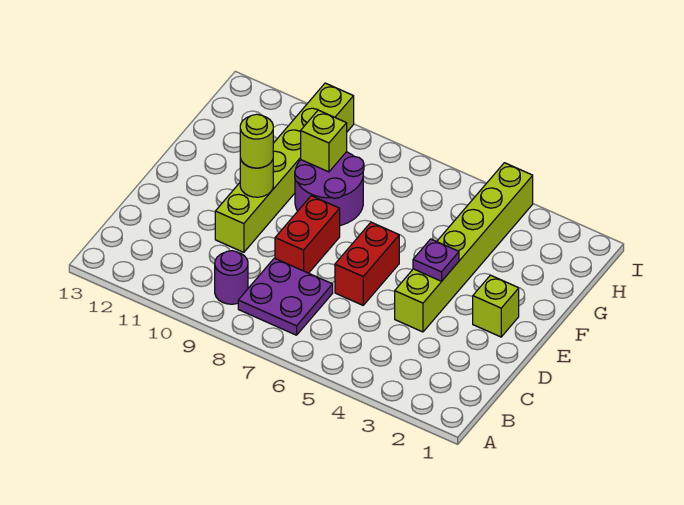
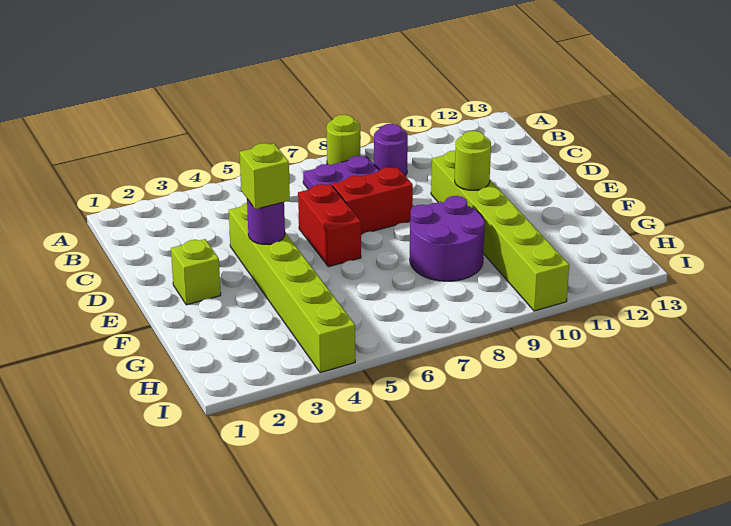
red 1x2 brick [275,196,340,273] -> red 1x2 brick turned to [332,167,413,234]
purple 1x1 plate [413,239,459,281] -> purple 1x1 round brick [247,199,285,244]
lime 1x1 round brick [240,114,273,168] -> lime 1x1 round brick moved to [327,115,360,165]
lime 1x1 brick [301,110,347,172] -> lime 1x1 brick moved to [240,143,290,209]

